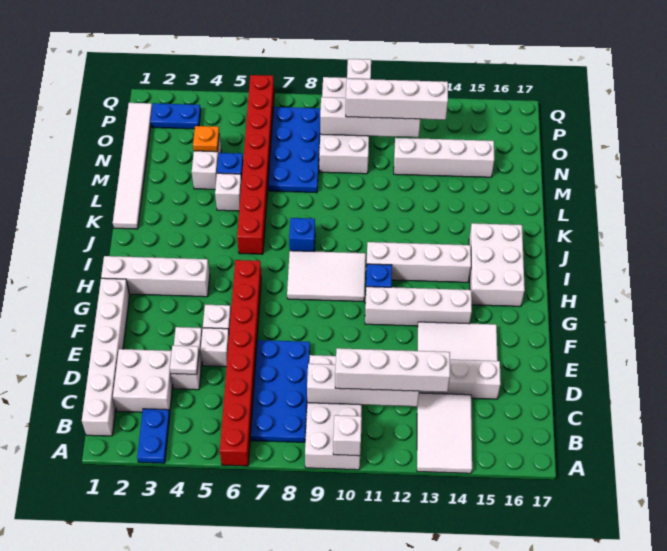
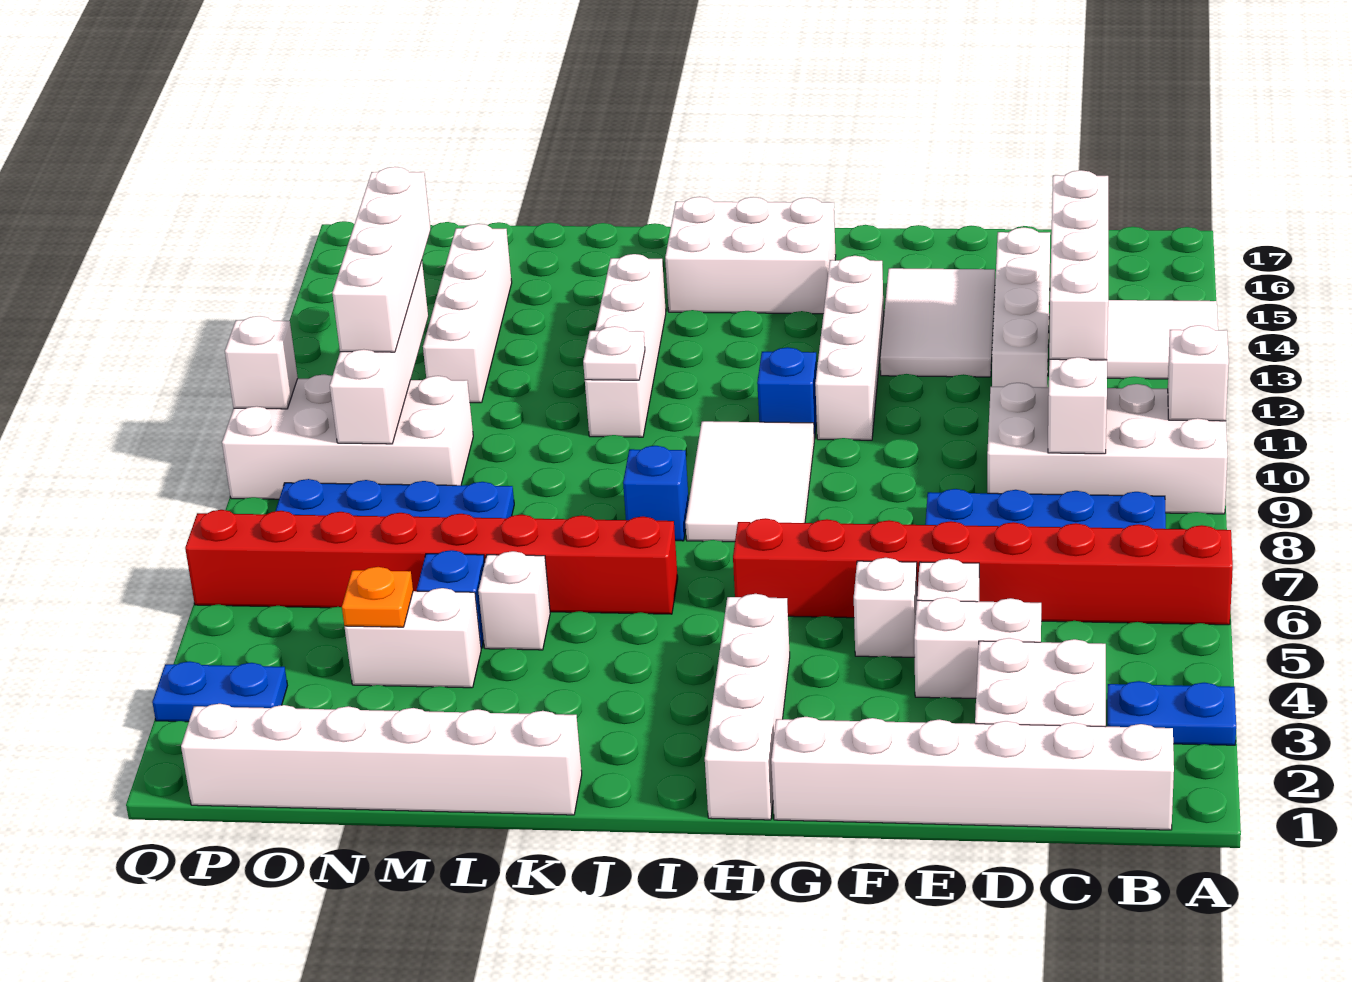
white 1x1 plate [170,346,199,374] -> white 1x1 plate moved to [583,326,645,380]
white 1x4 brick [366,242,471,282] -> white 1x4 brick moved to [585,254,666,437]
white 1x6 tile [113,103,152,229] -> white 1x6 brick [181,704,582,815]
blue 1x2 plate [151,103,201,129] -> blue 1x2 plate turned to [152,661,287,722]

